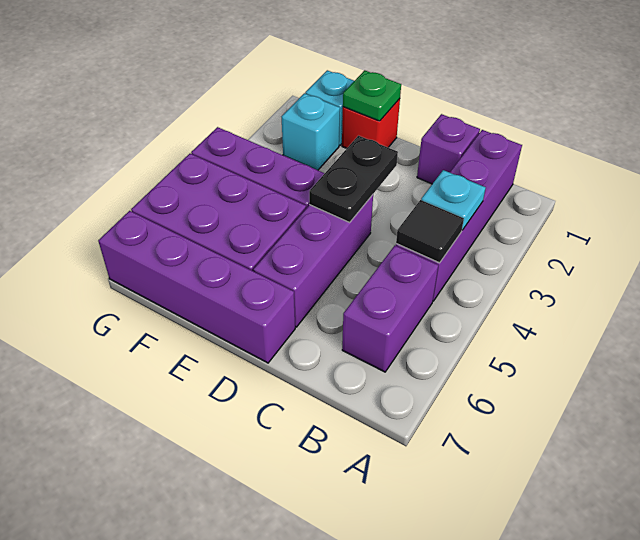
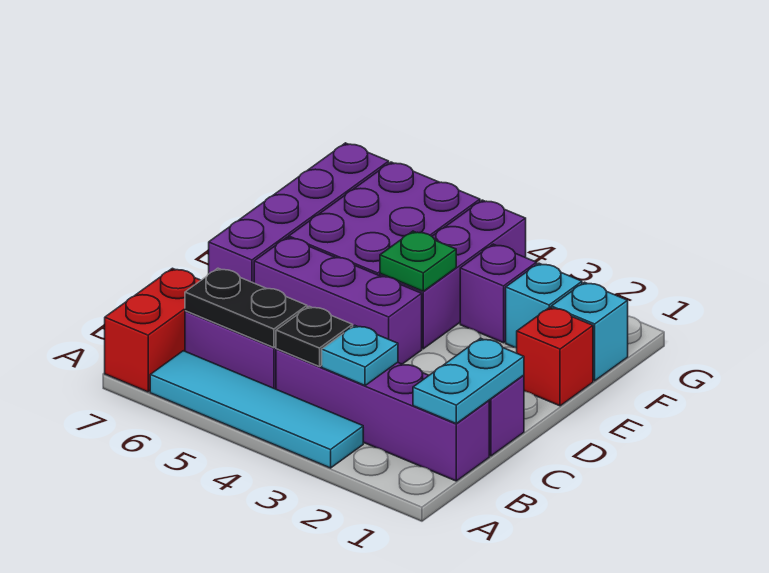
none -> cyan 1x4 tile [150,351,363,468]
none -> red 1x2 brick [105,268,201,392]
none -> cyan 1x2 plate [413,338,524,423]
black 1x1 tile [396,200,464,263] -> black 1x1 plate [276,306,353,367]
black 1x2 plate [309,136,398,222] -> black 1x2 plate moved to [185,268,307,348]
green 1x1 plate [343,70,401,121] -> green 1x1 plate moved to [380,231,456,291]
none -> purple 1x1 brick [460,244,537,343]

